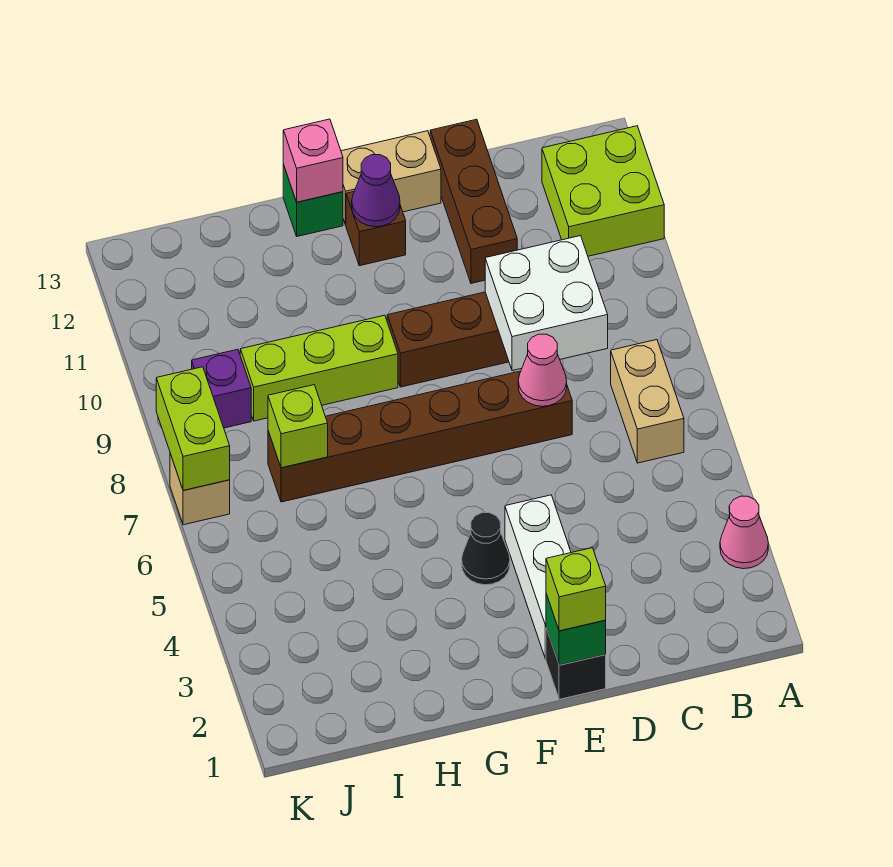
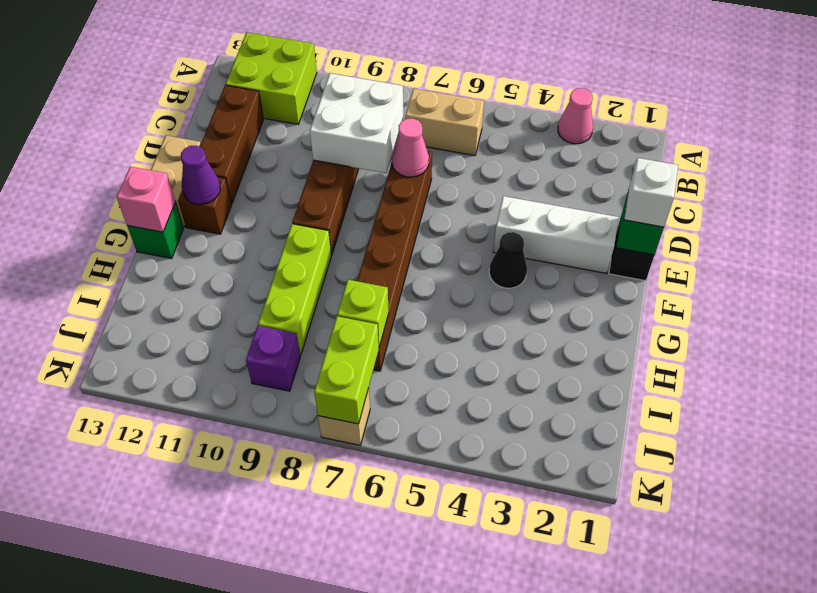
brown 1x3 brick [430,119,517,283] -> brown 1x3 brick turned to [200,85,263,204]
lime 1x1 brick [546,548,606,631] -> white 1x1 brick [624,158,678,227]
lime 1x2 brick [156,367,230,491] -> lime 1x2 brick turned to [314,316,379,424]

